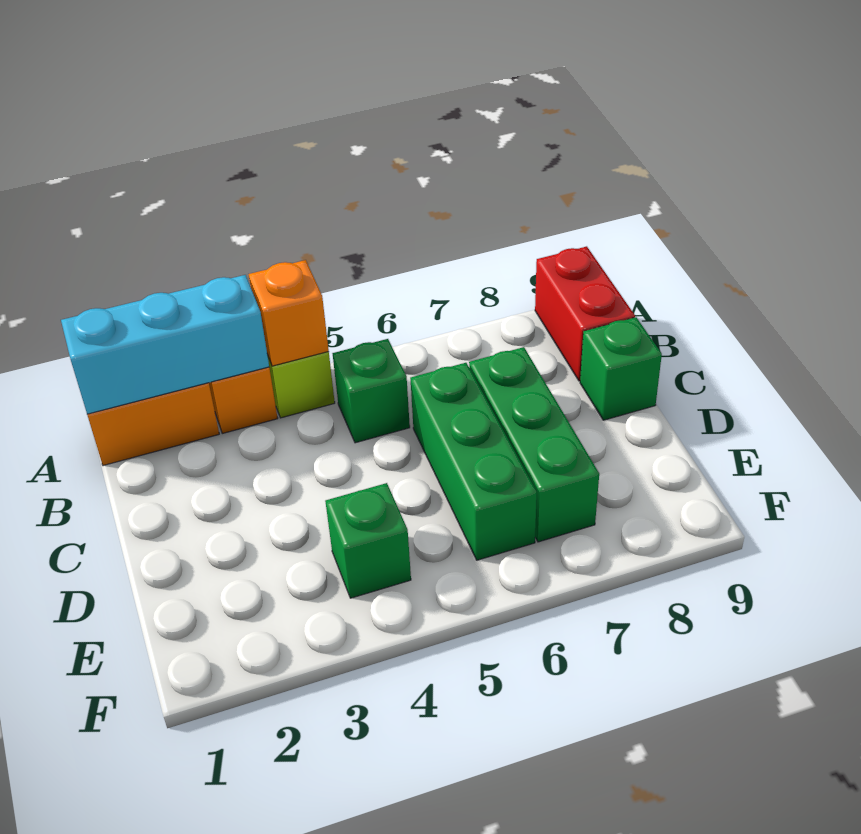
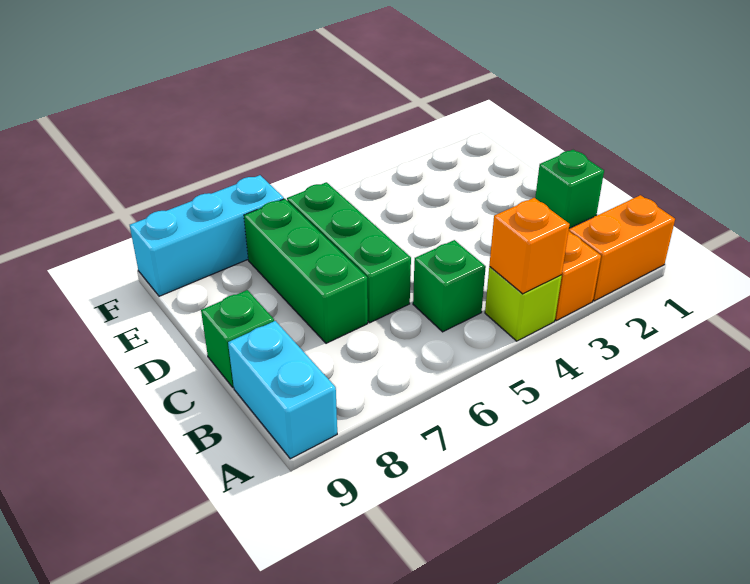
cyan 1x3 brick [61,275,269,414] -> cyan 1x3 brick moved to [130,175,284,296]
red 1x2 brick [535,246,635,381] -> cyan 1x2 brick [228,321,337,459]
green 1x1 brick [325,483,411,598] -> green 1x1 brick moved to [535,150,604,229]

